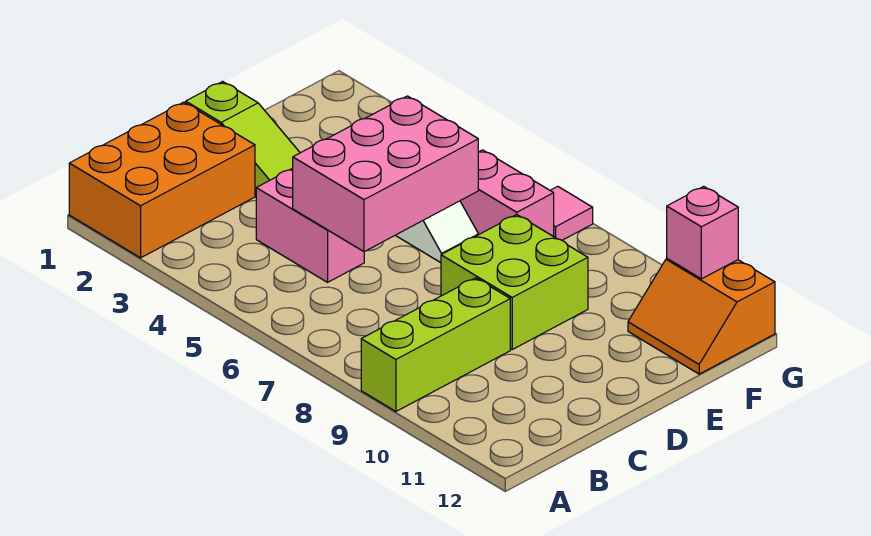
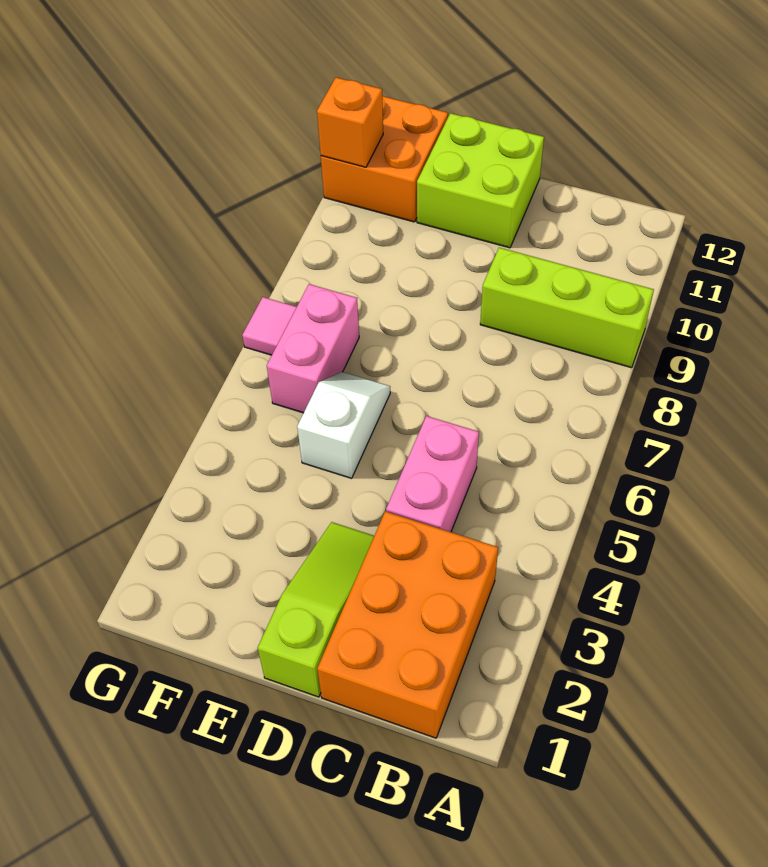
orange 2x3 brick [69,102,255,258] -> orange 2x3 brick turned to [317,511,498,738]
pink 2x3 brick [293,96,478,252] -> none
lime 2x2 brick [441,215,588,349] -> lime 2x2 brick moved to [417,113,544,248]
orange 2x2 slope [628,259,775,374] -> orange 2x2 brick [321,96,448,222]
pink 1x1 brick [667,186,738,279] -> orange 1x1 brick [317,77,383,167]

